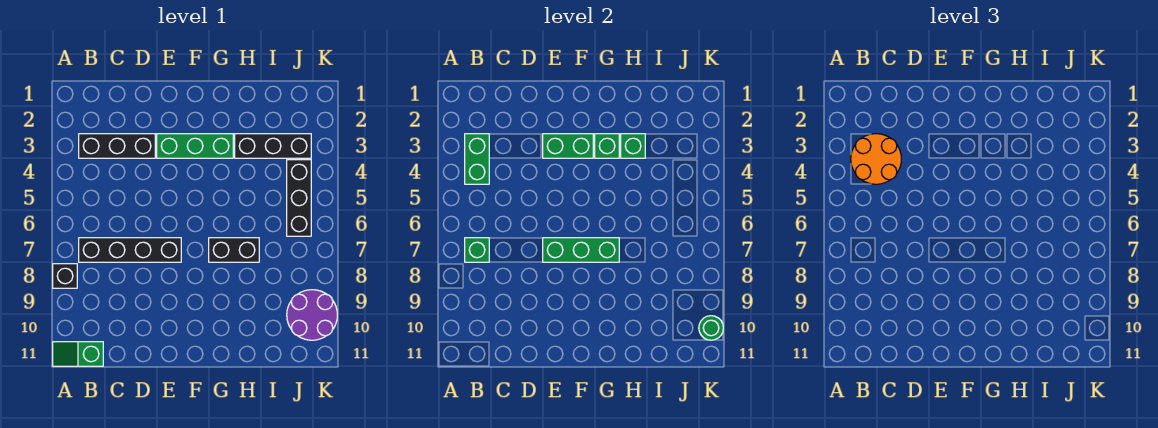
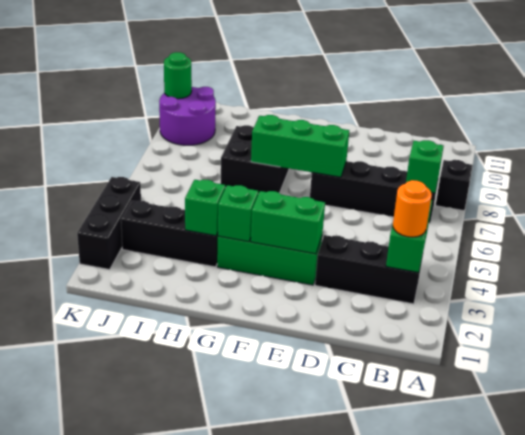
green 1x2 slope [53,342,103,366] -> none
orange 2x2 round brick [851,134,901,184] -> orange 1x1 round brick [393,180,432,237]
black 1x2 brick [209,238,259,262] -> black 2x2 brick [221,125,289,193]
black 1x3 brick [287,160,311,236] -> black 1x3 brick moved to [77,177,141,270]

